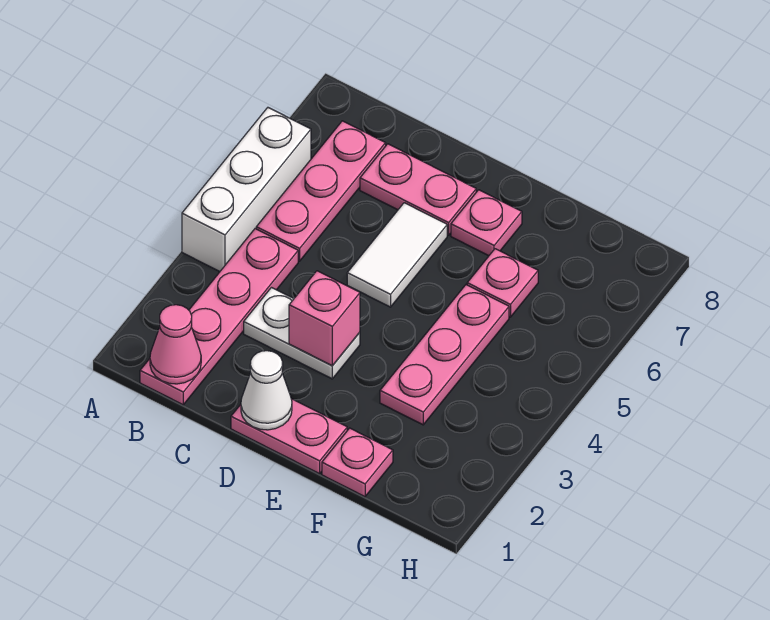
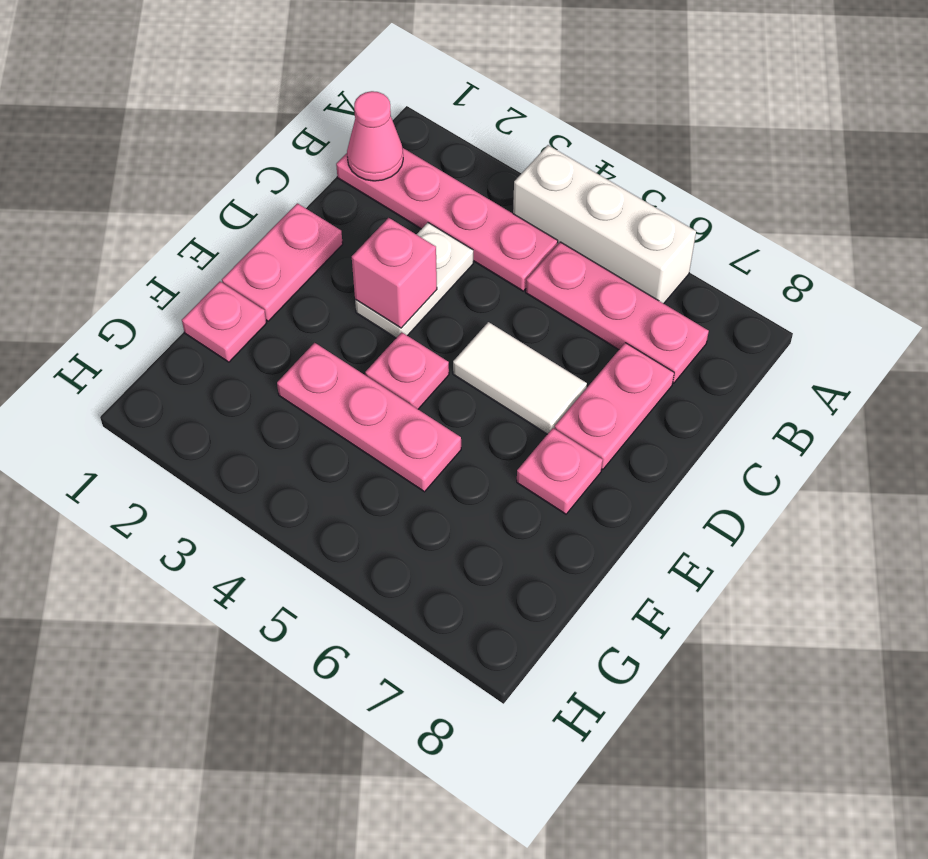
white 1x1 cone [241,351,292,430] -> none
pink 1x1 plate [467,249,538,317] -> pink 1x1 plate moved to [365,332,449,409]

